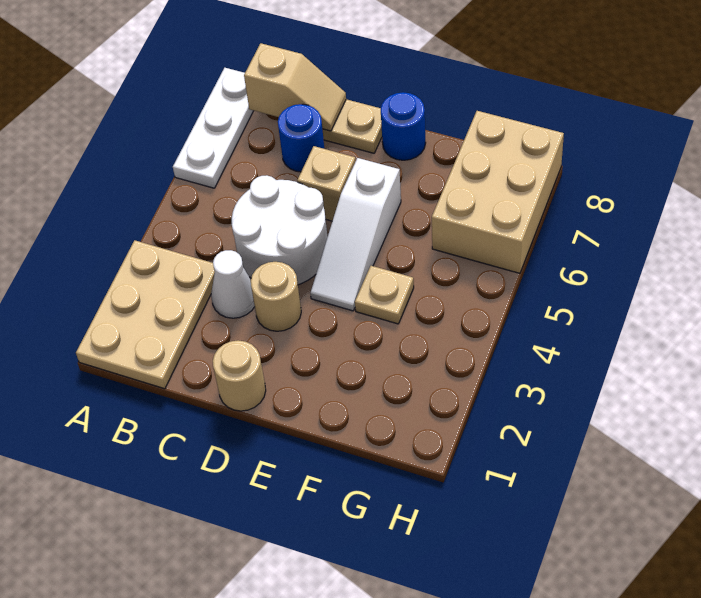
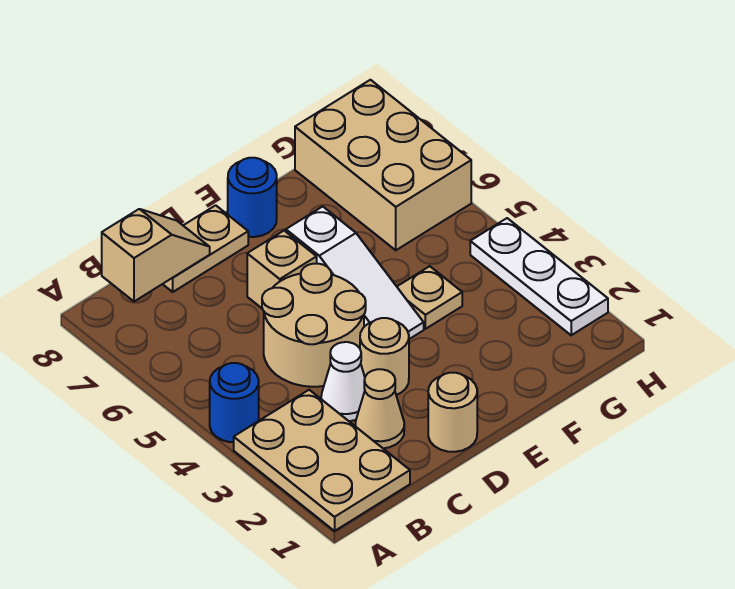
white 1x3 plate [173,68,254,188] -> white 1x3 plate moved to [470,218,608,335]
none -> tan 1x1 cone [355,369,404,448]
white 2x2 round brick [232,175,328,285] -> tan 2x2 round brick [262,264,366,387]
blue 1x1 round brick [278,104,324,172] -> blue 1x1 round brick moved to [210,363,259,442]

